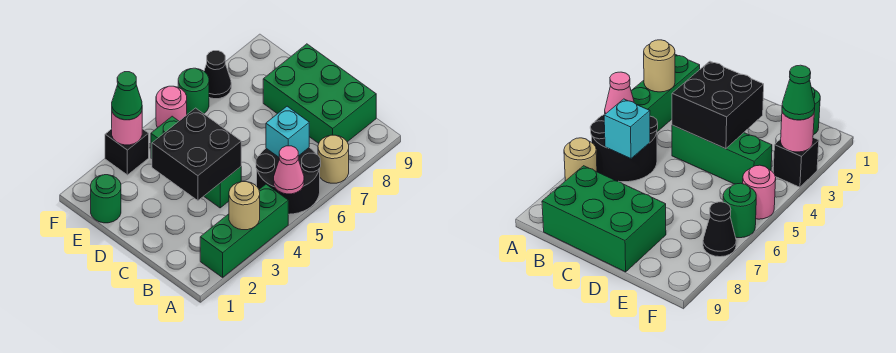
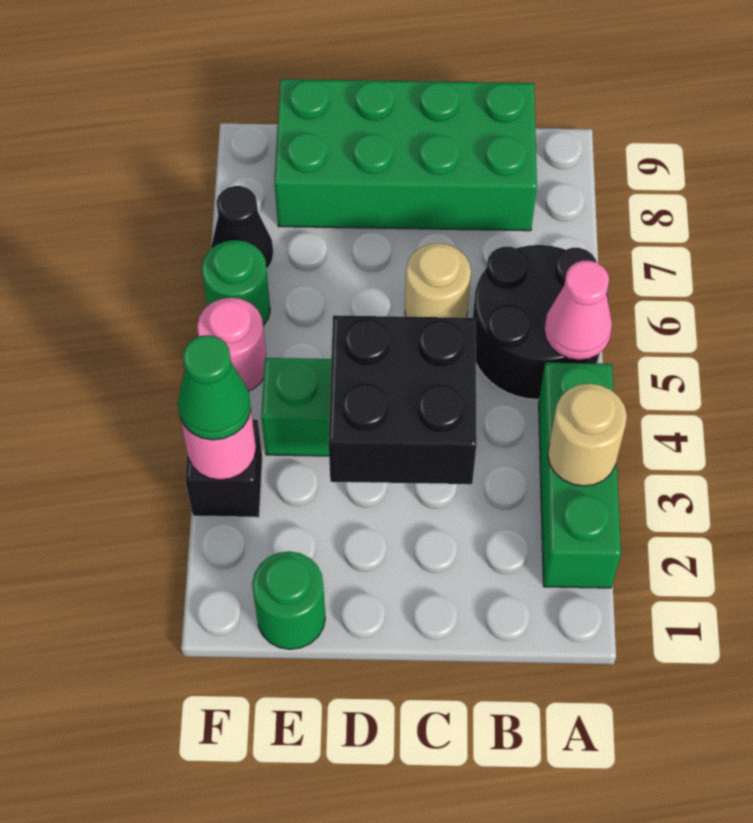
tan 1x1 round brick [318,135,349,183] -> tan 1x1 round brick moved to [405,243,471,318]
cyan 1x1 brick [266,106,309,157] -> none
green 2x3 brick [263,44,376,143] -> green 2x4 brick [274,79,537,231]

